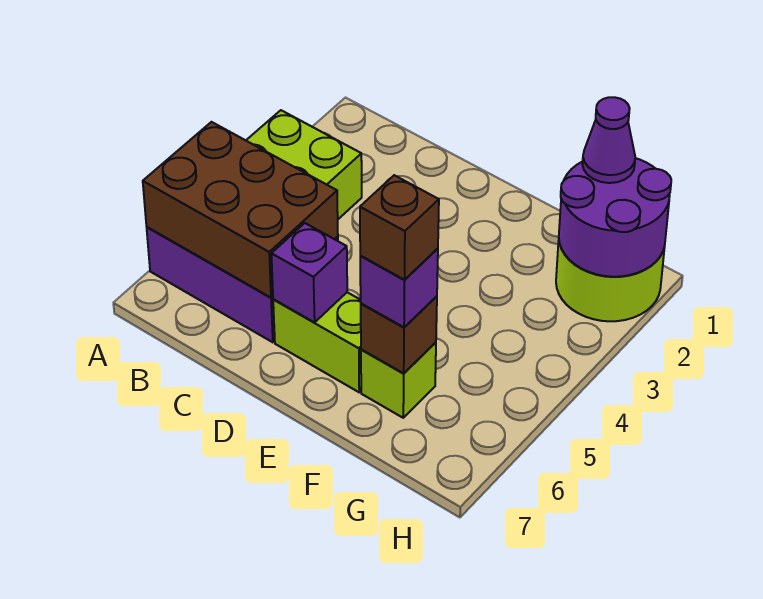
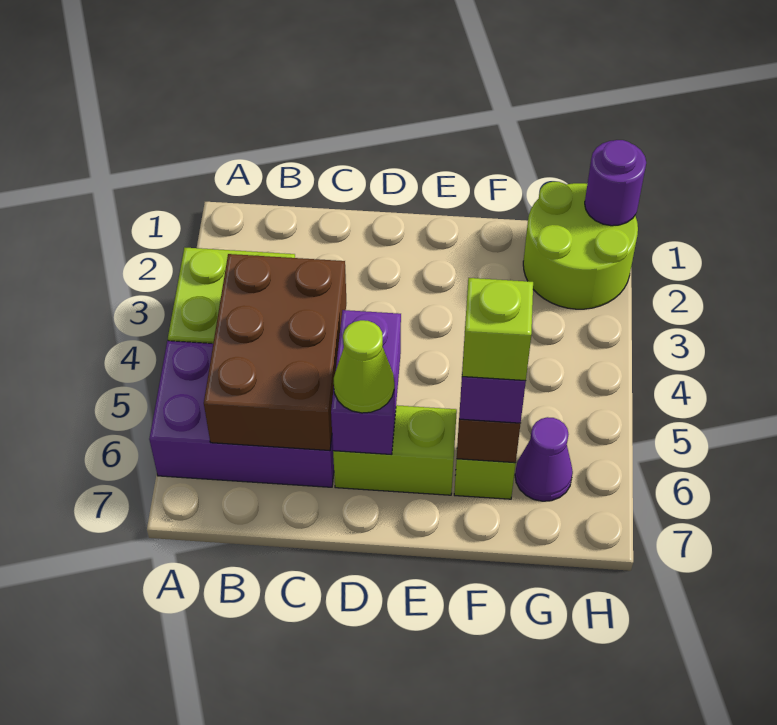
brown 2x3 brick [143,122,338,297] -> brown 2x3 brick turned to [204,254,346,450]
purple 1x1 brick [271,223,347,322] -> purple 1x2 brick [331,310,401,455]
none -> lime 1x1 cone [334,320,394,413]
brown 1x1 brick [360,175,439,280] -> lime 1x1 brick [462,278,533,381]
purple 2x2 round brick [559,158,671,277] -> purple 1x1 round brick [585,140,646,226]
purple 1x1 cone [582,97,635,183] -> purple 1x1 cone moved to [515,417,573,501]

